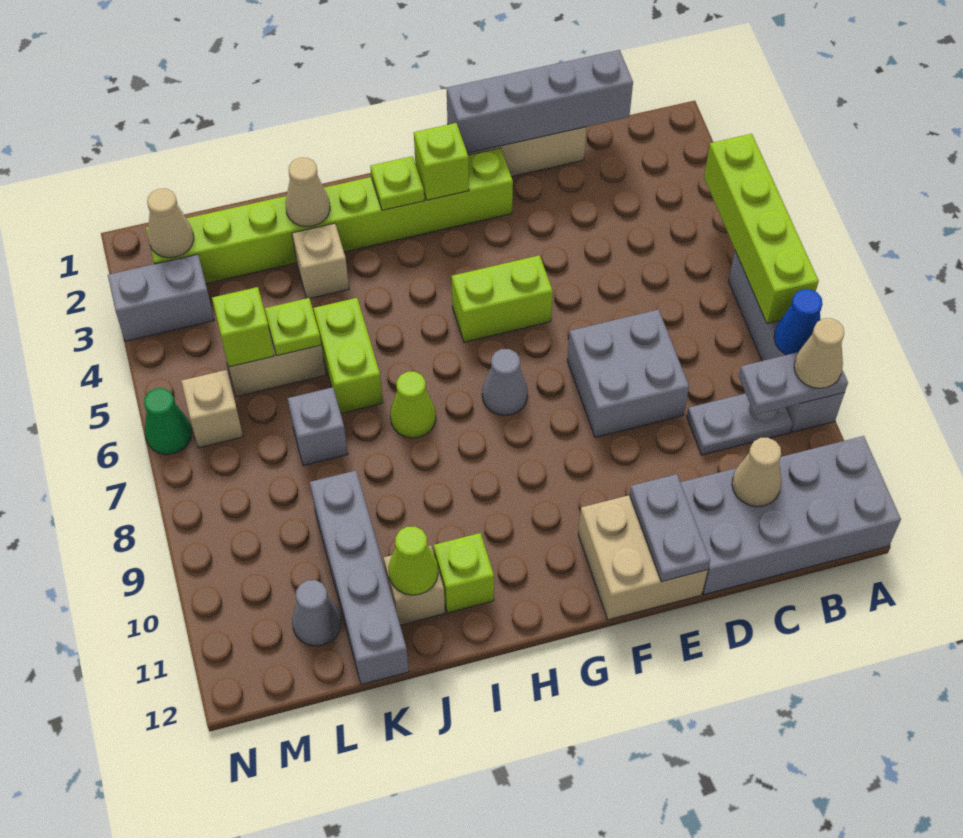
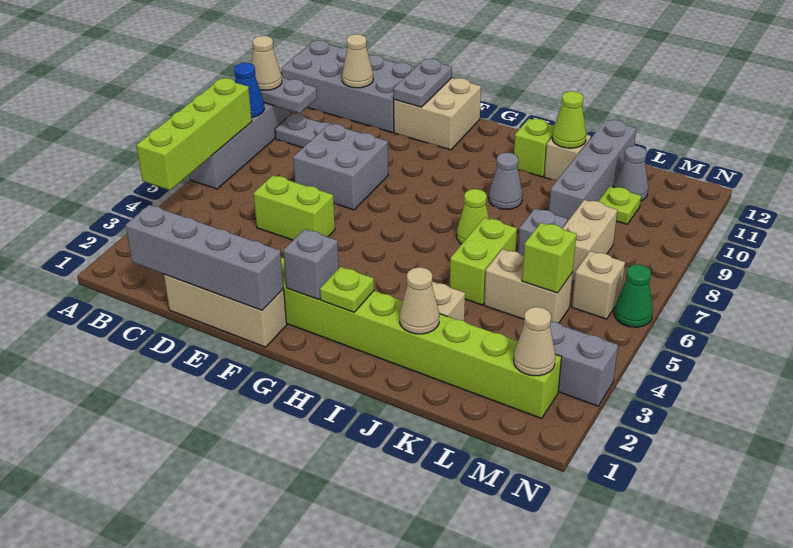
lime 1x2 brick [451,255,553,342] -> lime 1x2 brick moved to [254,175,335,240]
lime 1x1 brick [414,123,469,200] -> grey 1x1 brick [283,229,339,300]
grey 1x1 cone [482,349,528,415] -> grey 1x1 cone moved to [489,153,522,209]
lime 1x1 plate [265,298,321,356] -> lime 1x1 plate moved to [599,186,641,224]
none -> tan 1x2 brick [562,200,617,281]

